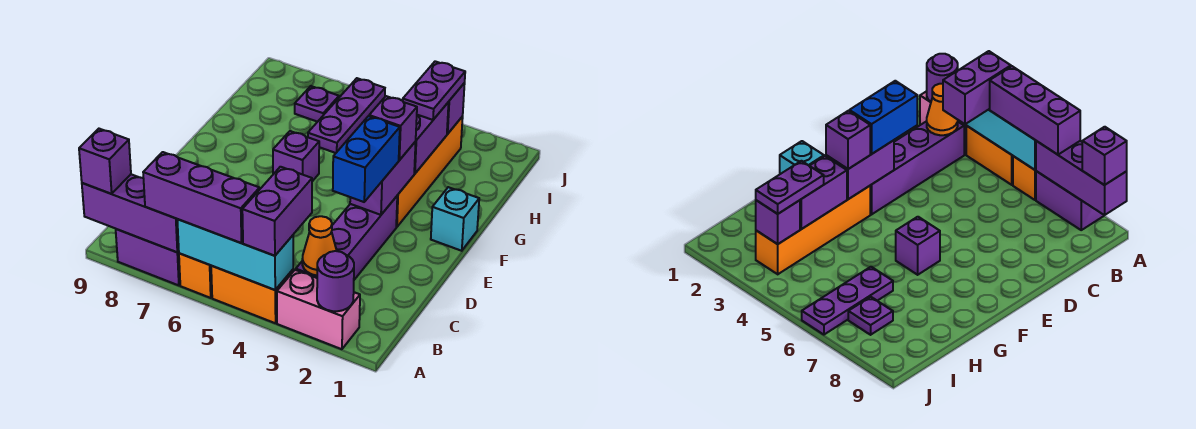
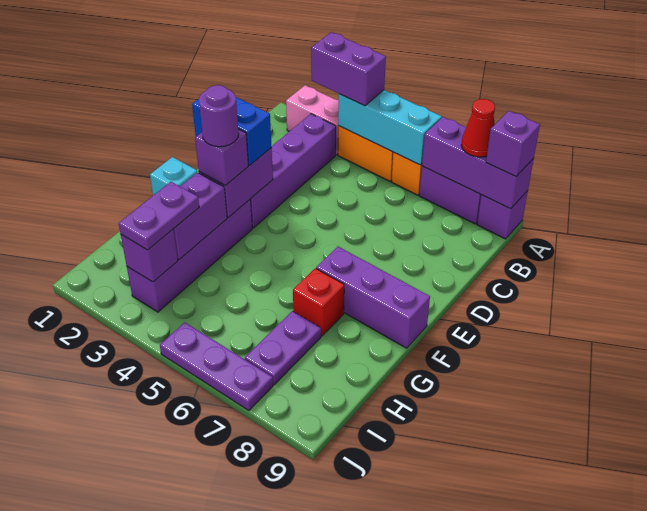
purple 1x1 round brick [317,251,354,311] -> purple 1x1 round brick moved to [199,85,239,147]
purple 1x2 brick [242,167,312,256] -> purple 1x2 brick turned to [311,32,386,106]
purple 1x3 brick [143,152,260,243] -> purple 1x3 brick moved to [316,247,430,348]
none -> red 1x1 cone [461,99,495,157]
orange 1x1 cone [302,216,337,276] -> none
blue 1x2 brick [333,116,400,202] -> blue 1x2 brick turned to [192,97,272,166]
orange 1x4 brick [396,116,463,227] -> purple 1x4 brick [127,199,252,312]
purple 1x1 brick [273,131,319,181] -> purple 1x1 brick moved to [477,191,528,239]
none -> red 1x1 brick [293,268,344,336]
purple 1x3 plate [308,78,385,153] -> purple 1x3 plate turned to [160,322,273,411]
purple 1x1 plate [295,86,339,122] -> purple 1x2 plate [245,311,321,385]

